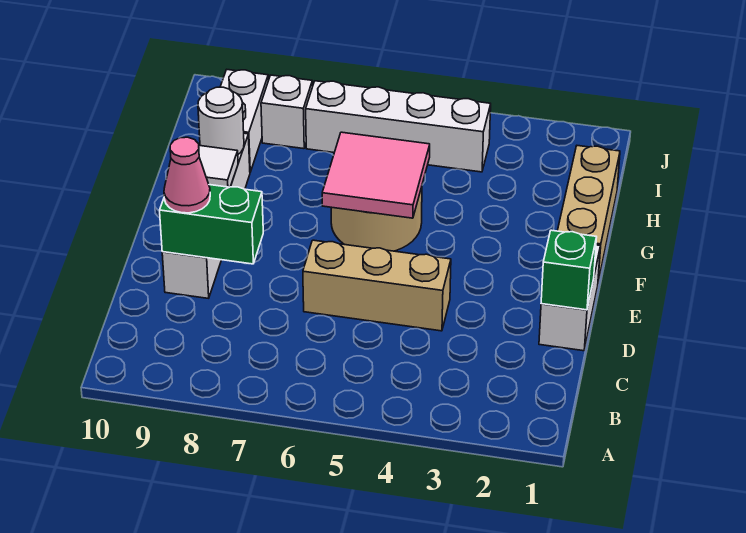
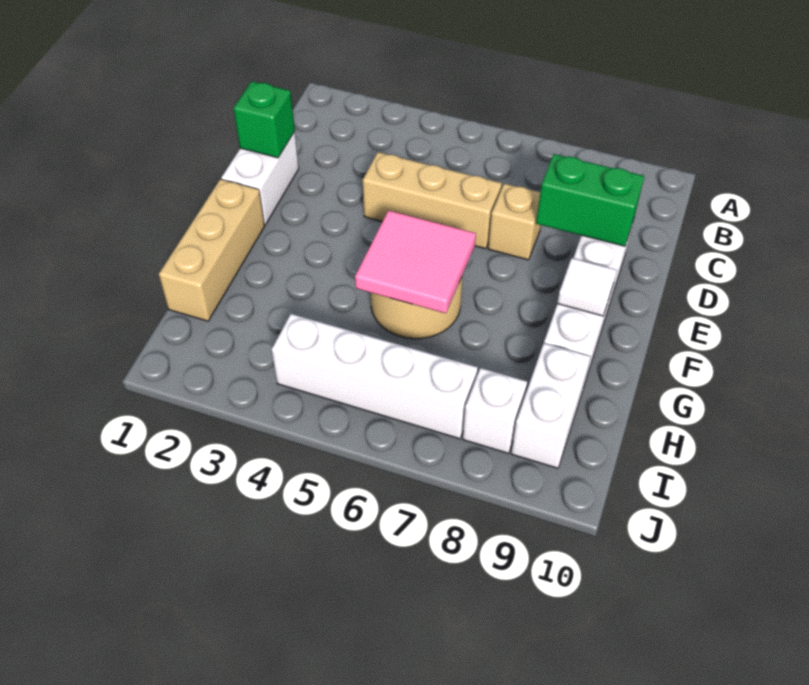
none -> tan 1x1 brick [488,184,541,260]
pink 1x1 cone [164,137,210,213] -> none
white 1x1 round brick [198,87,244,154] -> none

